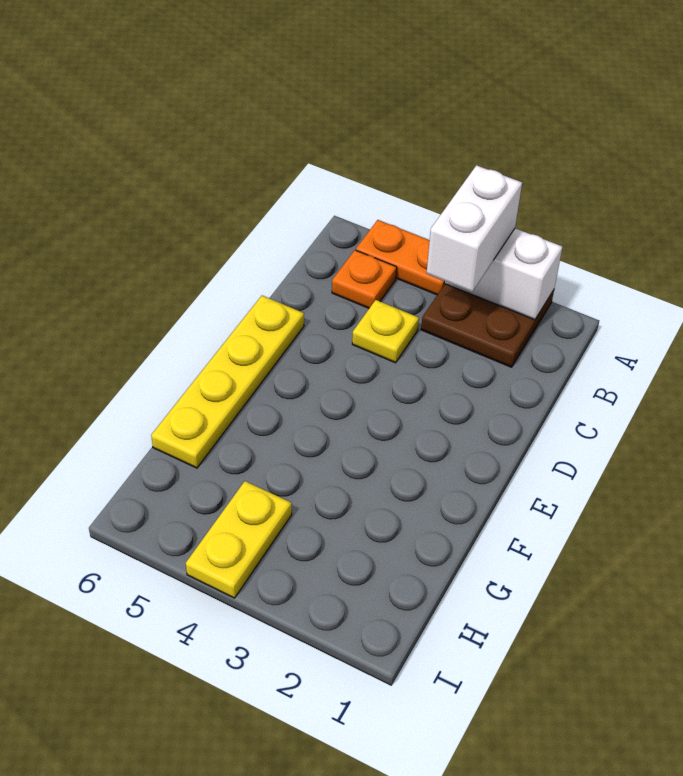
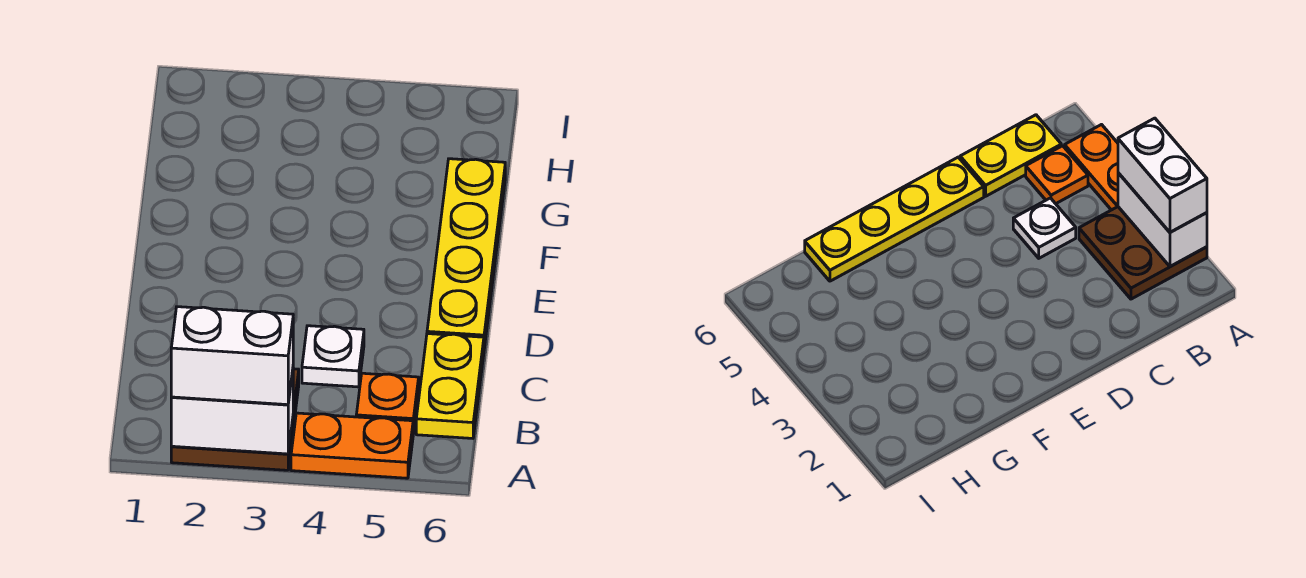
white 1x2 brick [426,165,522,292] -> white 1x2 brick turned to [171,307,293,405]
yellow 1x1 plate [352,300,419,363] -> white 1x1 plate [302,326,364,387]
yellow 1x2 plate [186,481,292,598] -> yellow 1x2 plate moved to [416,334,484,438]

